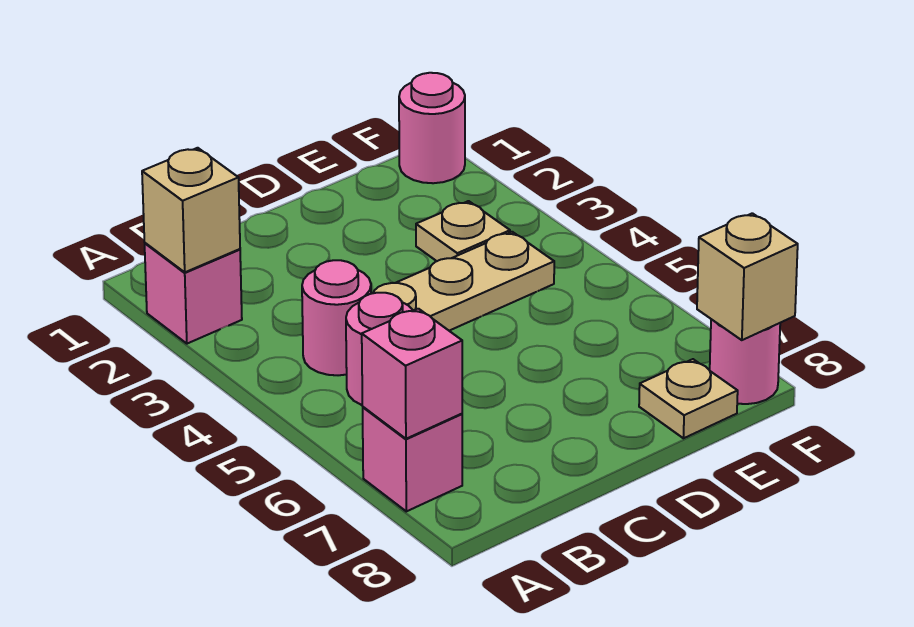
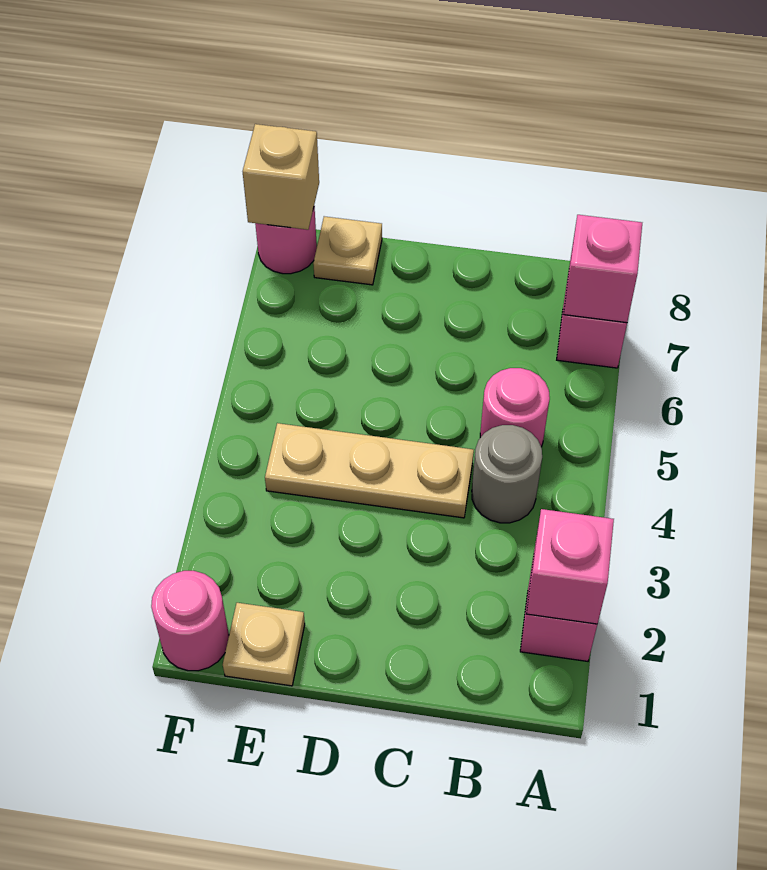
tan 1x1 brick [142,148,240,272] -> pink 1x1 brick [526,509,614,624]
pink 1x1 round brick [302,260,371,375] -> grey 1x1 round brick [472,425,542,523]
tan 1x1 plate [416,201,510,261] -> tan 1x1 plate moved to [223,603,305,686]

